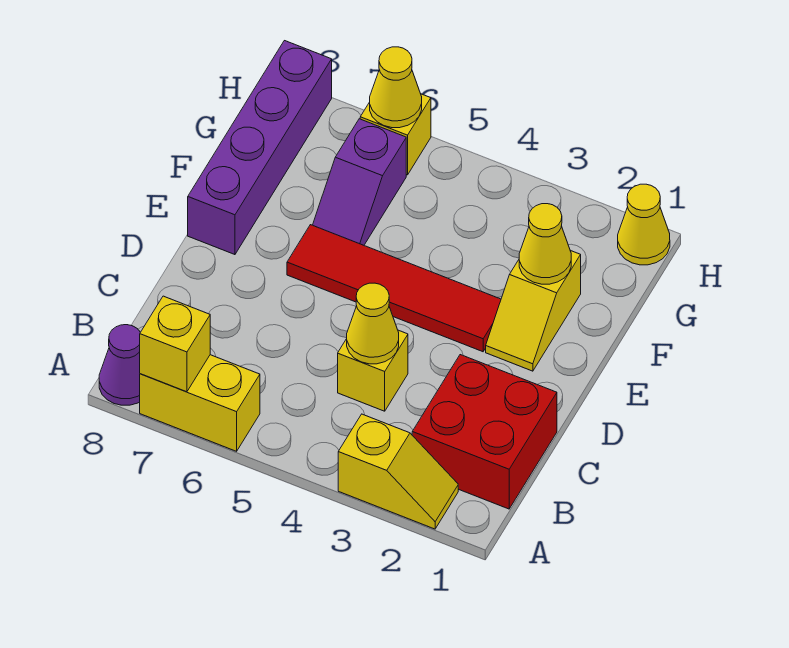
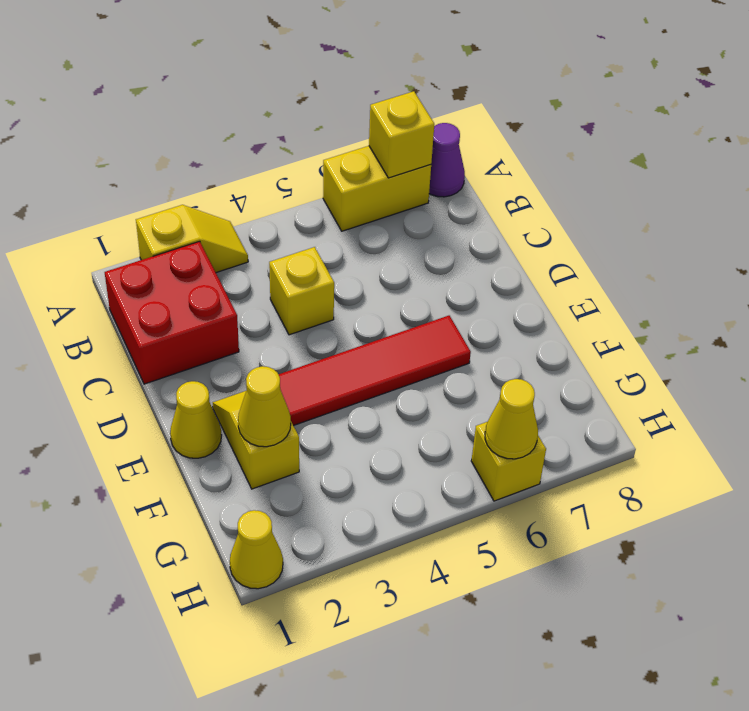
yellow 1x2 slope [338,414,458,529] -> yellow 1x2 slope turned to [136,205,248,273]
yellow 1x1 cone [347,283,399,364] -> yellow 1x1 cone moved to [170,381,222,458]
purple 1x4 brick [188,41,332,255] -> none
purple 1x2 slope [313,119,406,245] -> none

